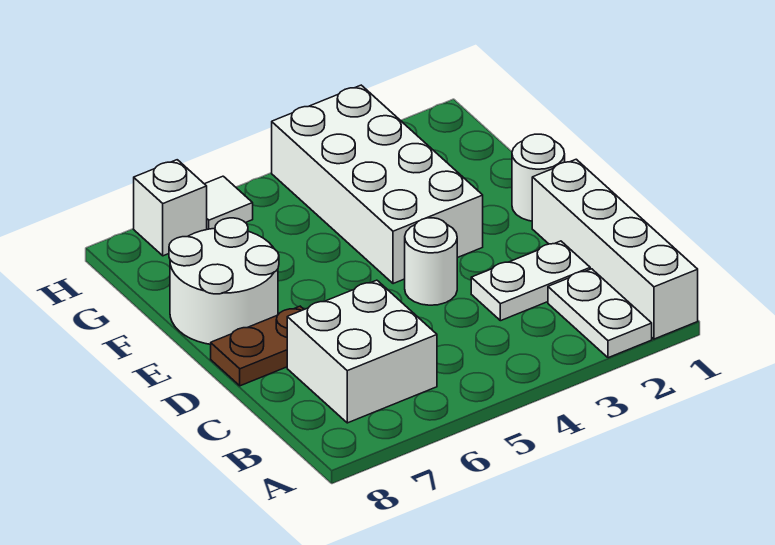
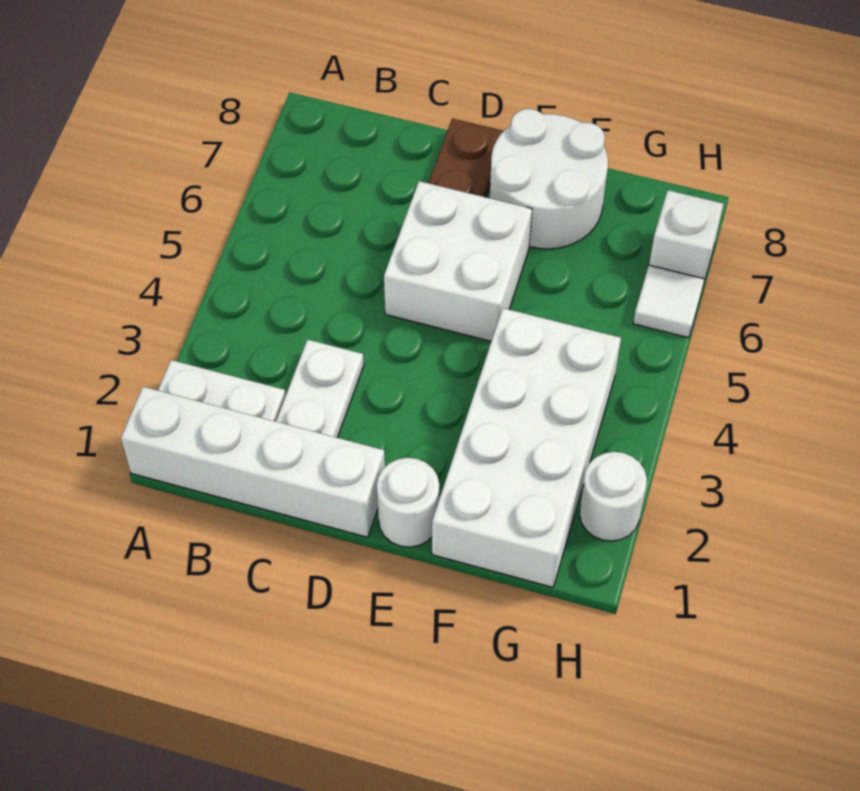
white 2x2 brick [287,280,437,423] -> white 2x2 brick moved to [384,181,532,341]
white 1x1 round brick [405,218,457,305] -> white 1x1 round brick moved to [579,452,647,541]
white 2x4 brick [272,85,483,284] -> white 2x4 brick turned to [432,308,621,587]

